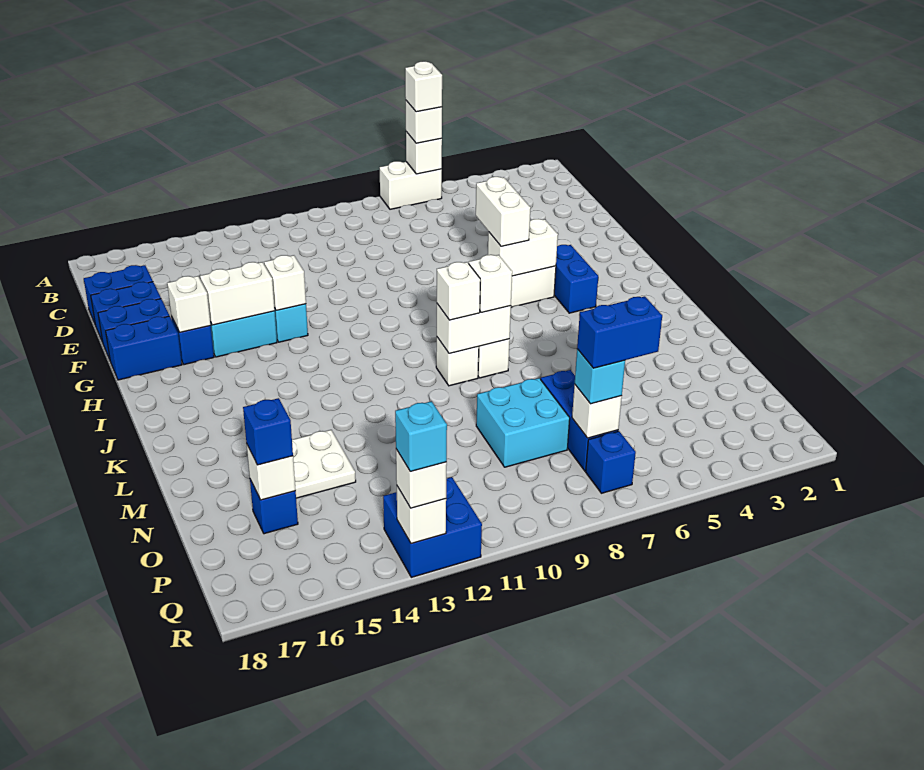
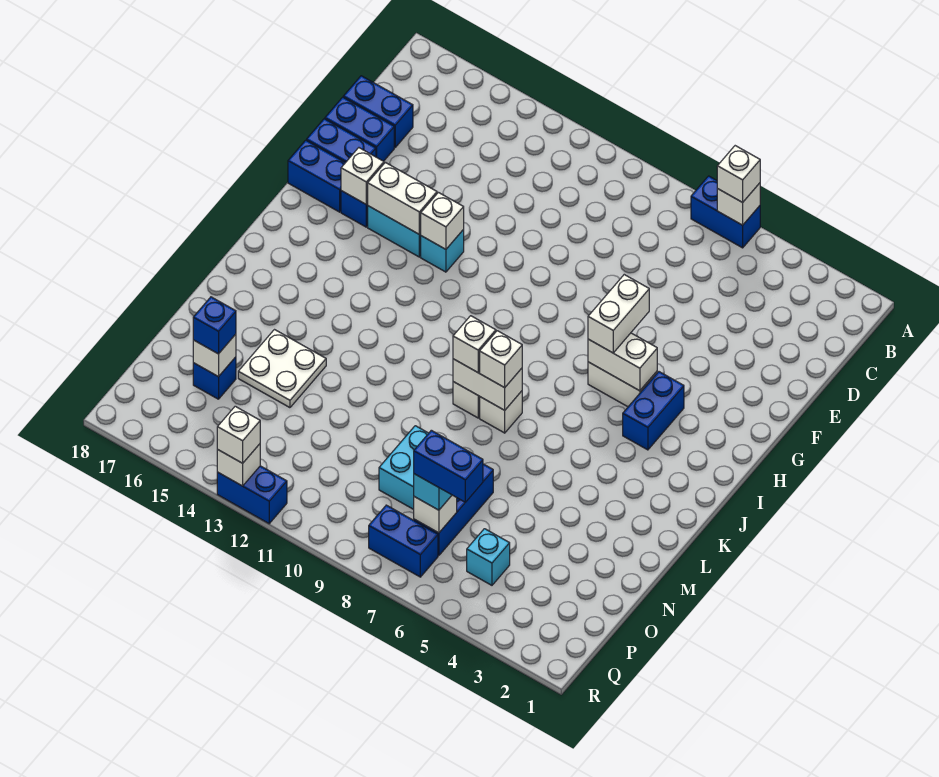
white 1x2 brick [379,161,442,209] -> blue 1x2 brick [691,176,760,248]
white 1x1 brick [405,61,442,112] -> none
blue 1x1 brick [586,431,636,493] -> blue 1x2 brick [369,505,438,577]
blue 2x2 brick [383,477,482,577] -> blue 1x2 brick [217,466,287,524]
cyan 1x1 brick [395,401,447,471] -> cyan 1x1 brick moved to [467,529,510,585]

